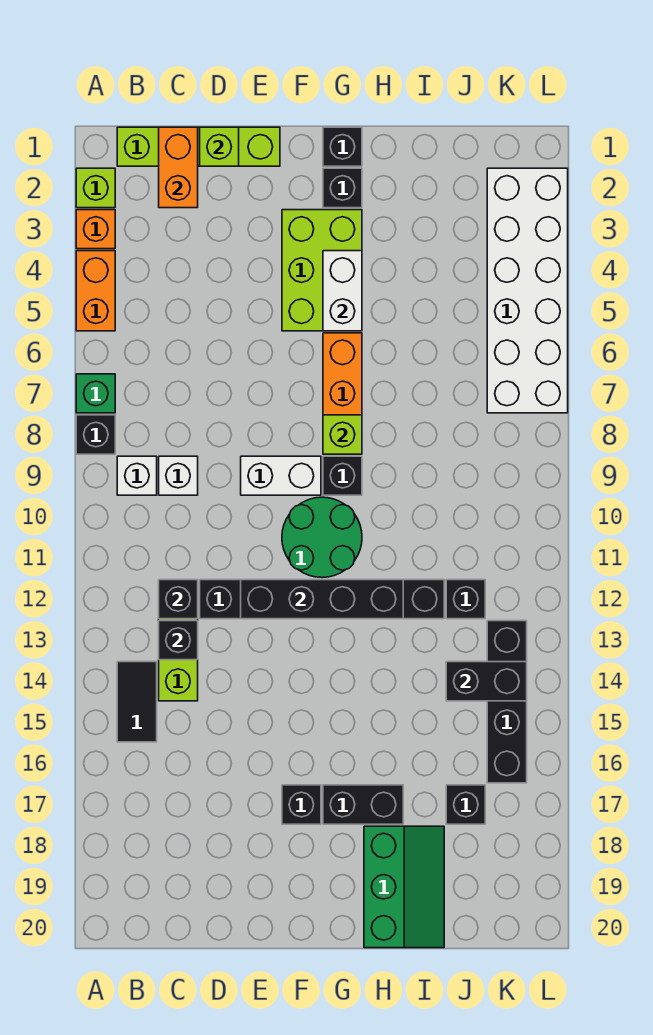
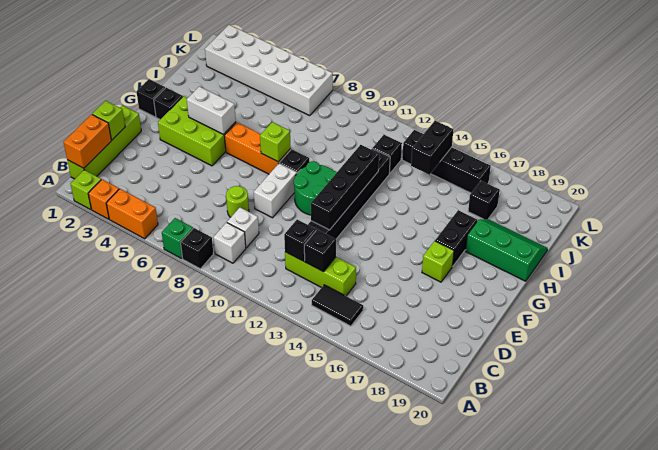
orange 1x2 brick [159,127,198,208] -> orange 1x2 brick turned to [64,114,111,168]
none -> lime 1x1 round brick [226,186,249,217]
black 1x1 brick [282,785,321,824] -> lime 1x1 brick [422,241,454,282]

